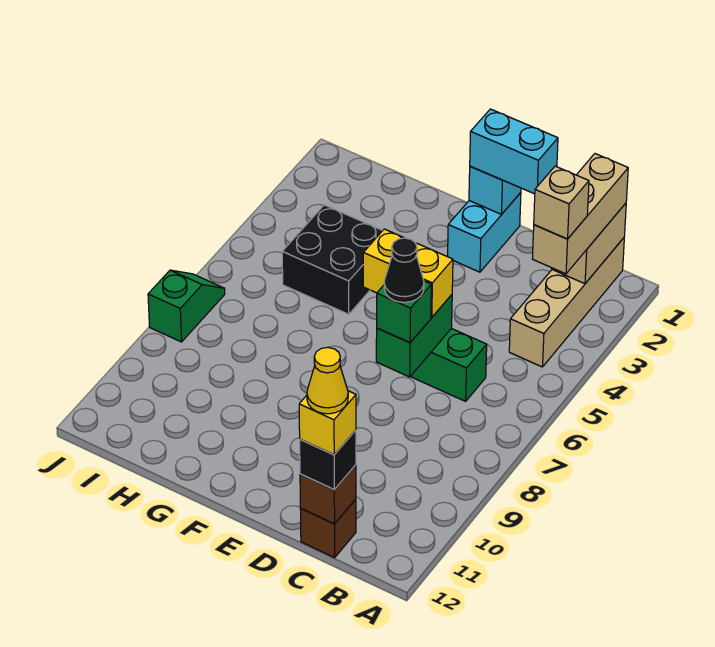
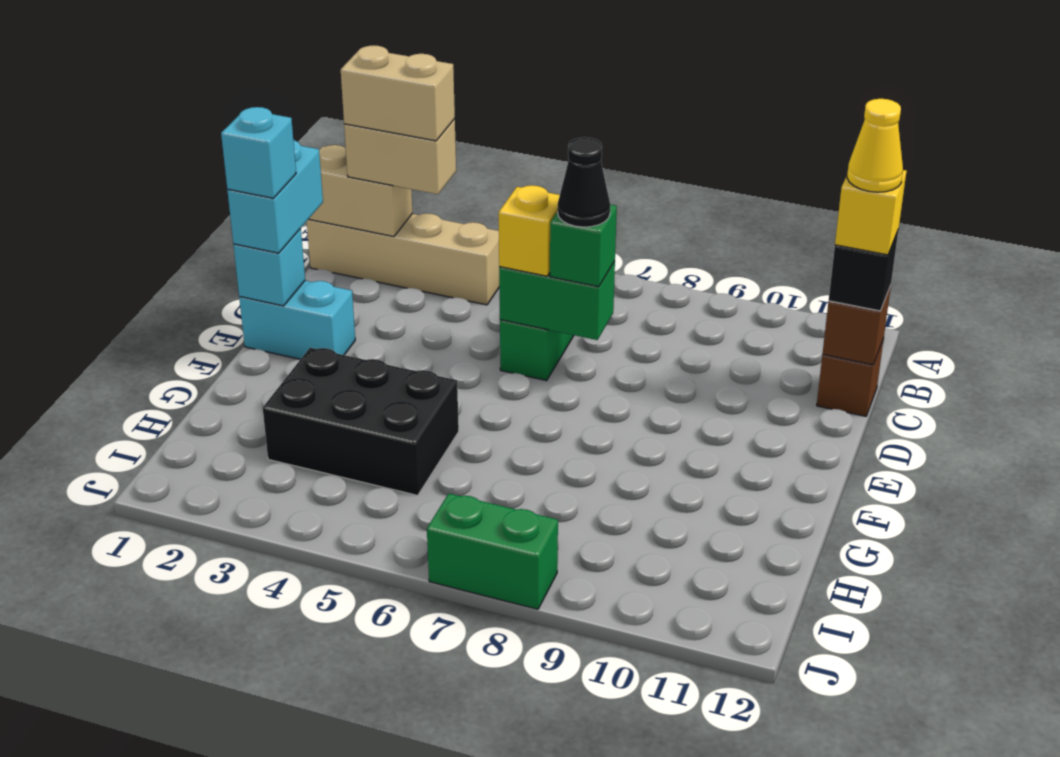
tan 1x3 brick [532,154,628,274] -> tan 1x2 brick [344,119,456,194]
tan 1x1 brick [534,166,589,239] -> tan 1x2 brick [341,45,455,141]
yellow 1x2 brick [363,229,453,317] -> yellow 1x1 brick [499,185,560,276]
none -> cyan 1x1 brick [221,107,296,198]
black 2x2 brick [282,205,383,314] -> black 2x3 brick [263,348,459,495]
green 1x2 slope [148,270,225,342] -> green 1x2 brick [427,493,558,609]

